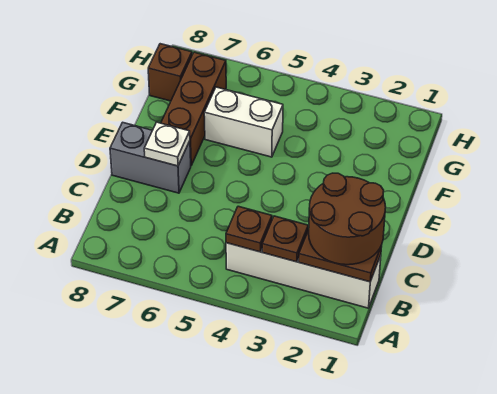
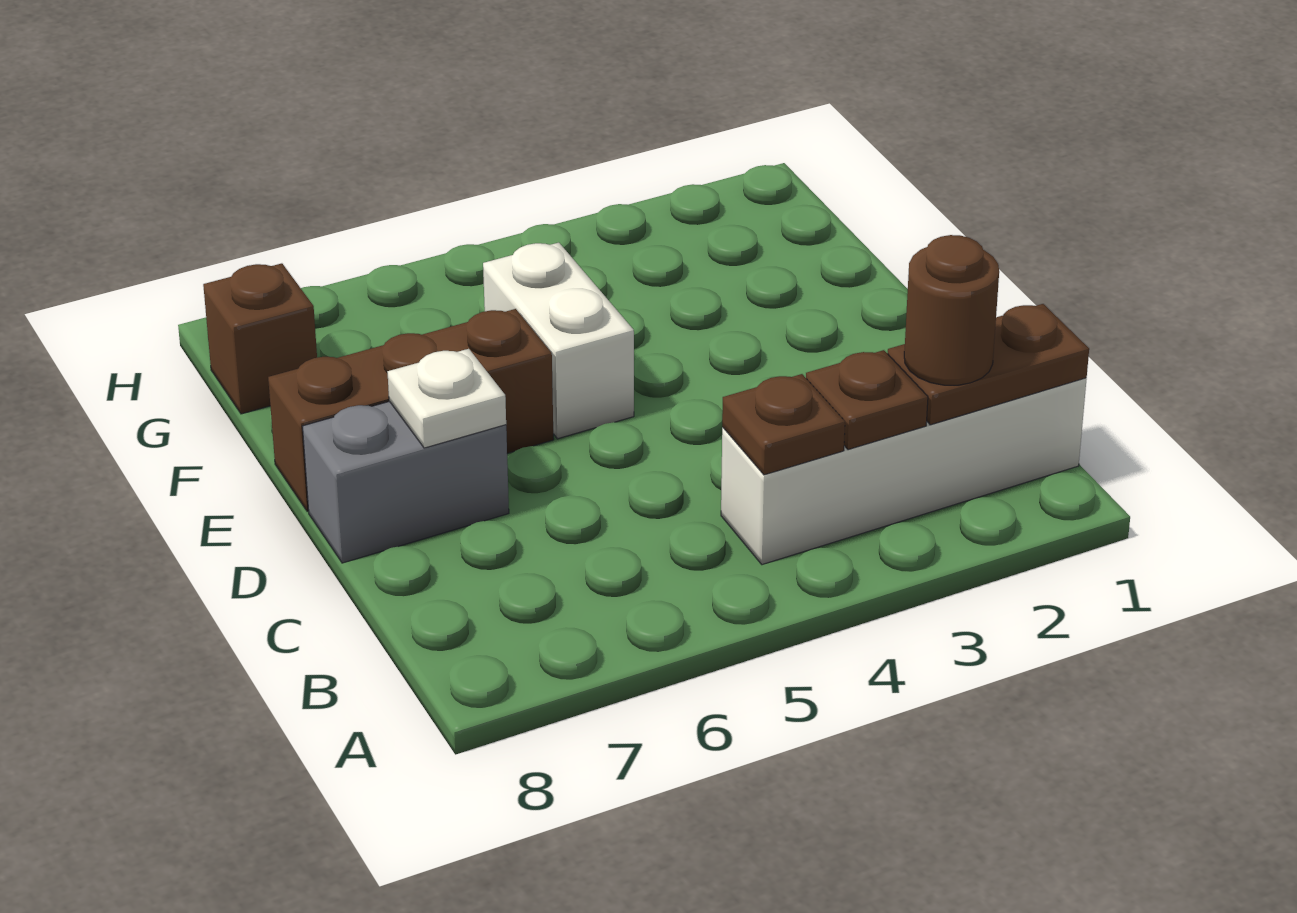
brown 2x2 round brick [308,173,386,265] -> brown 1x1 round brick [904,235,999,385]
brown 1x3 brick [161,52,226,165] -> brown 1x3 brick turned to [268,309,554,512]
white 1x2 brick [204,87,283,157] -> white 1x2 brick turned to [483,243,634,439]

